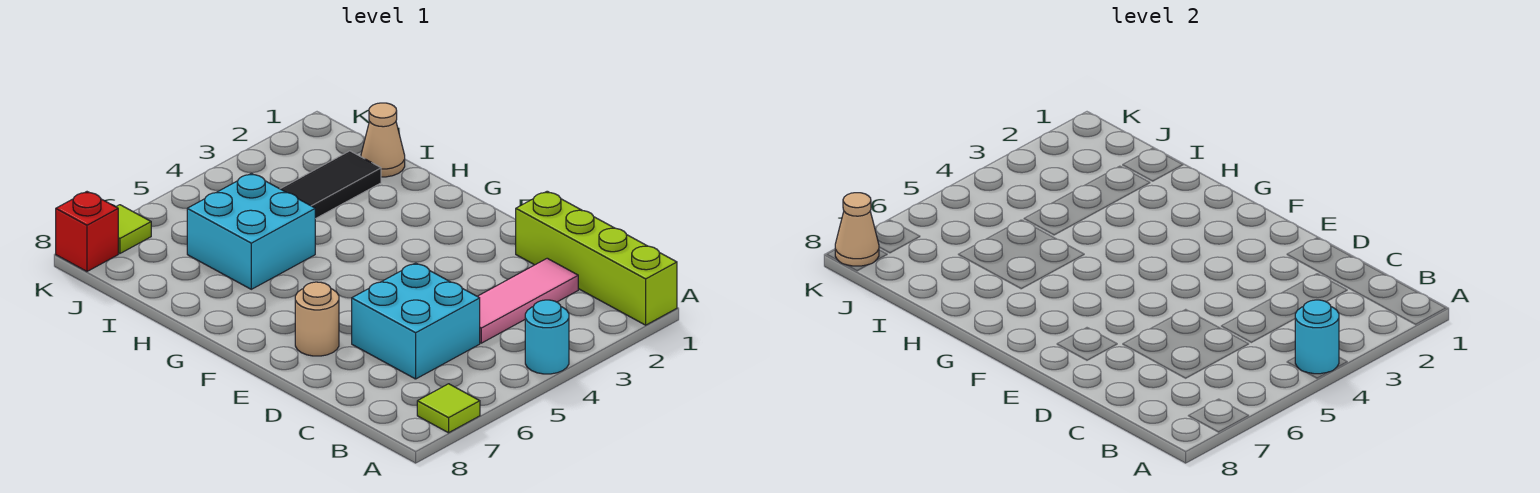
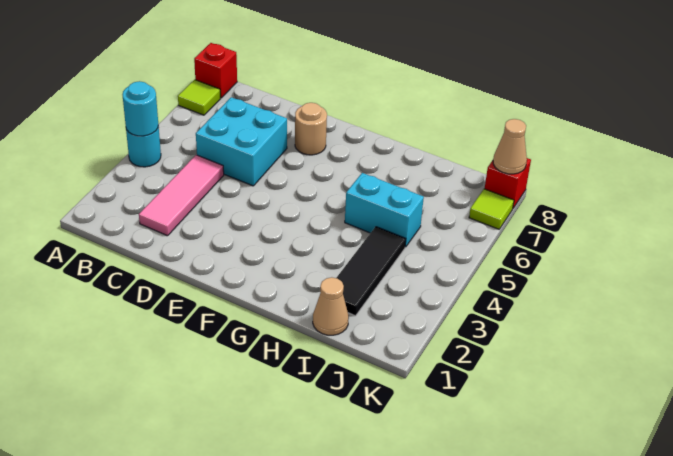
lime 1x4 brick [516,191,677,325] -> none
none -> red 1x1 brick [194,43,237,98]
cyan 2x2 brick [187,173,315,289] -> cyan 1x2 brick [345,173,424,247]

